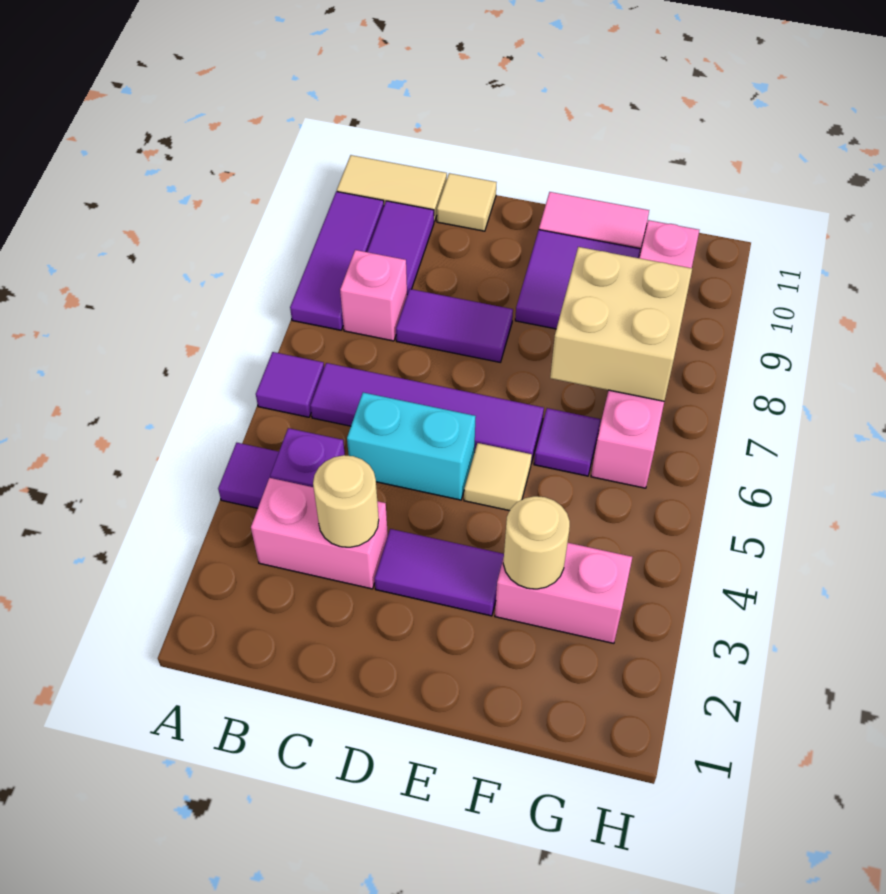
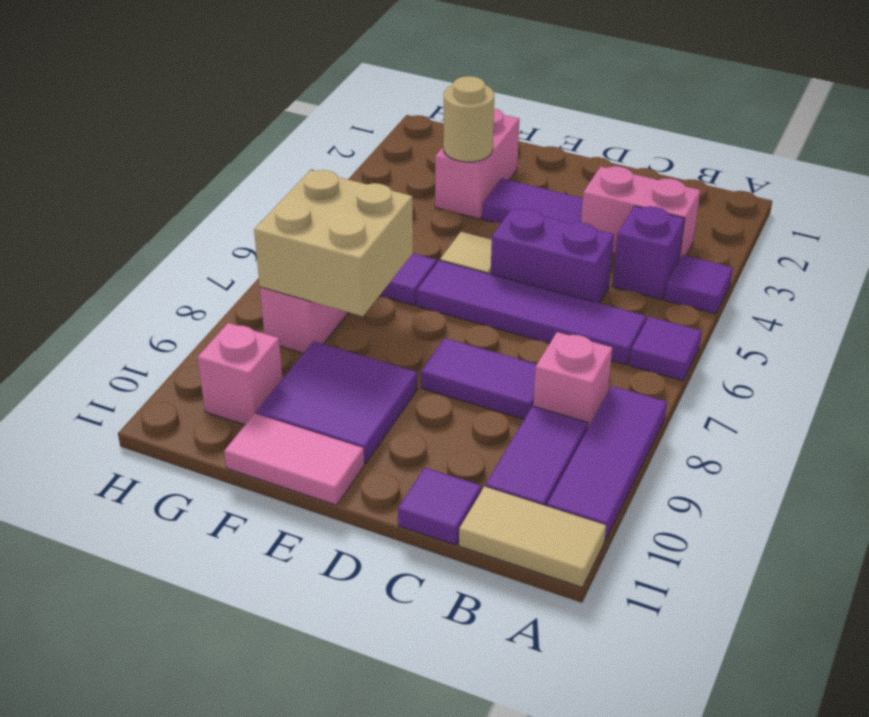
tan 1x1 round brick [313,455,379,547] -> none
cyan 1x2 brick [347,393,476,500] -> purple 1x2 brick [491,209,614,303]
tan 1x1 tile [437,173,497,231] -> purple 1x1 tile [398,467,481,545]
pink 1x2 brick [495,543,632,643] -> pink 1x2 brick turned to [435,108,519,219]

